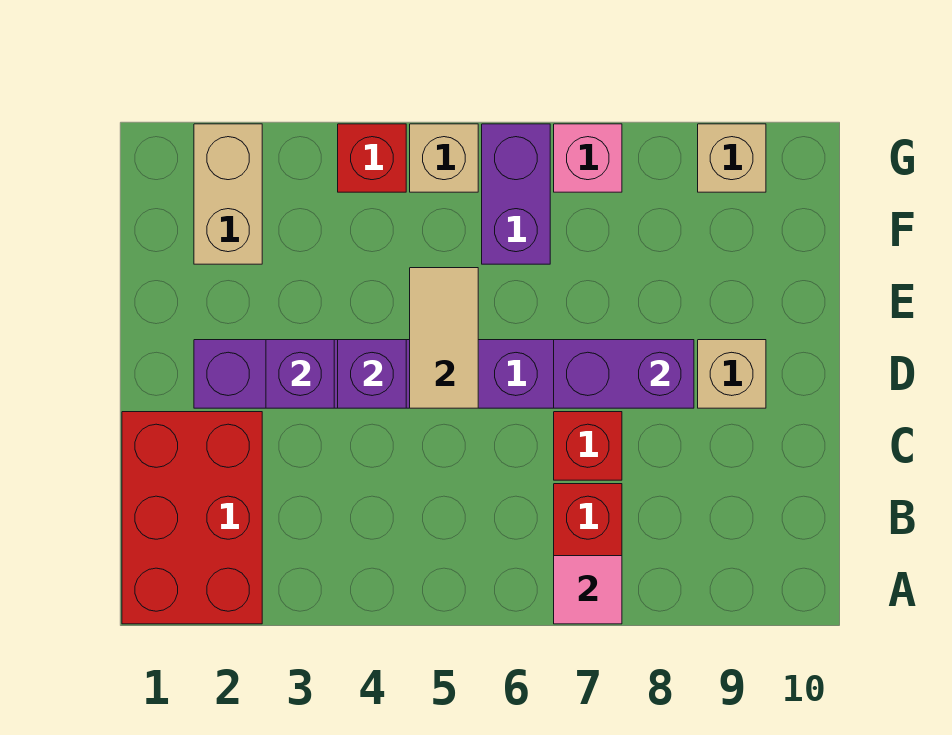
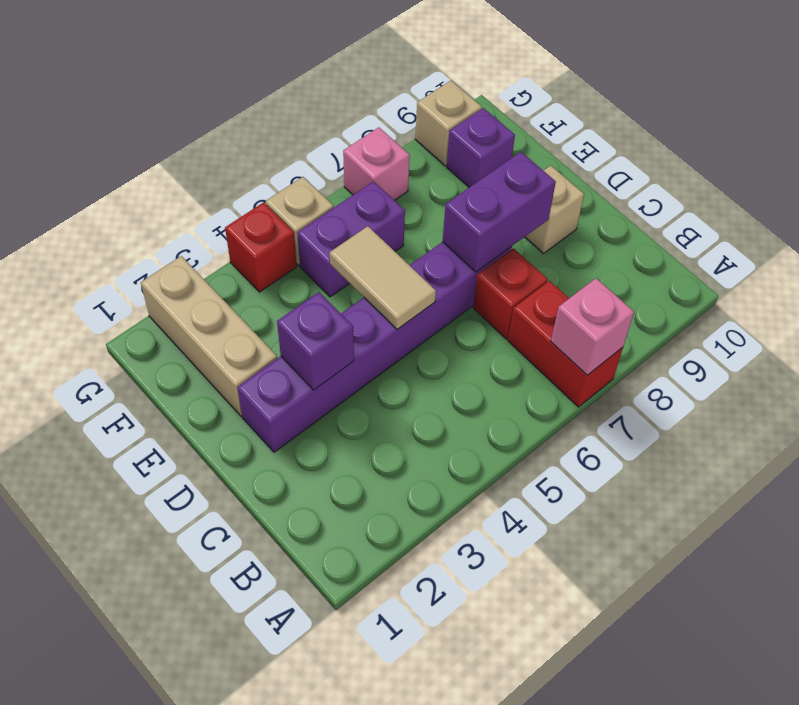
red 2x3 brick [122,412,262,624] -> none
pink 1x1 tile [554,556,622,624] -> pink 1x1 brick [551,278,634,375]
purple 1x1 brick [338,340,406,408] -> purple 1x1 brick moved to [447,108,515,187]
tan 1x2 brick [194,124,262,264] -> tan 1x3 brick [141,256,277,416]
purple 1x2 brick [482,124,550,264] -> purple 1x2 brick turned to [297,181,405,297]

